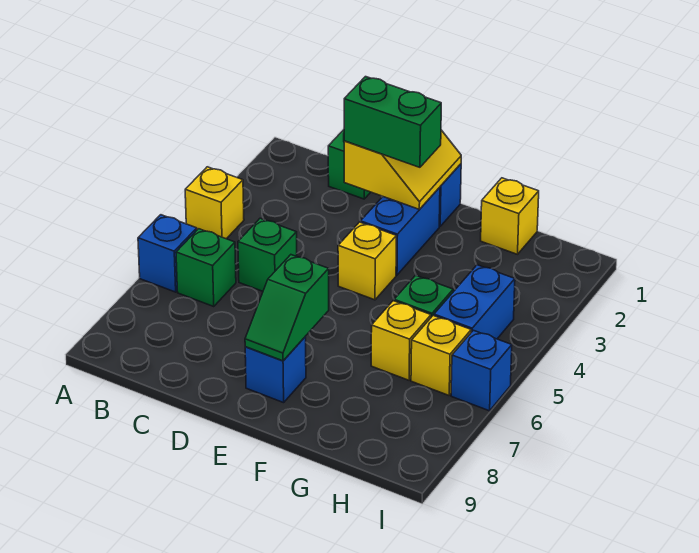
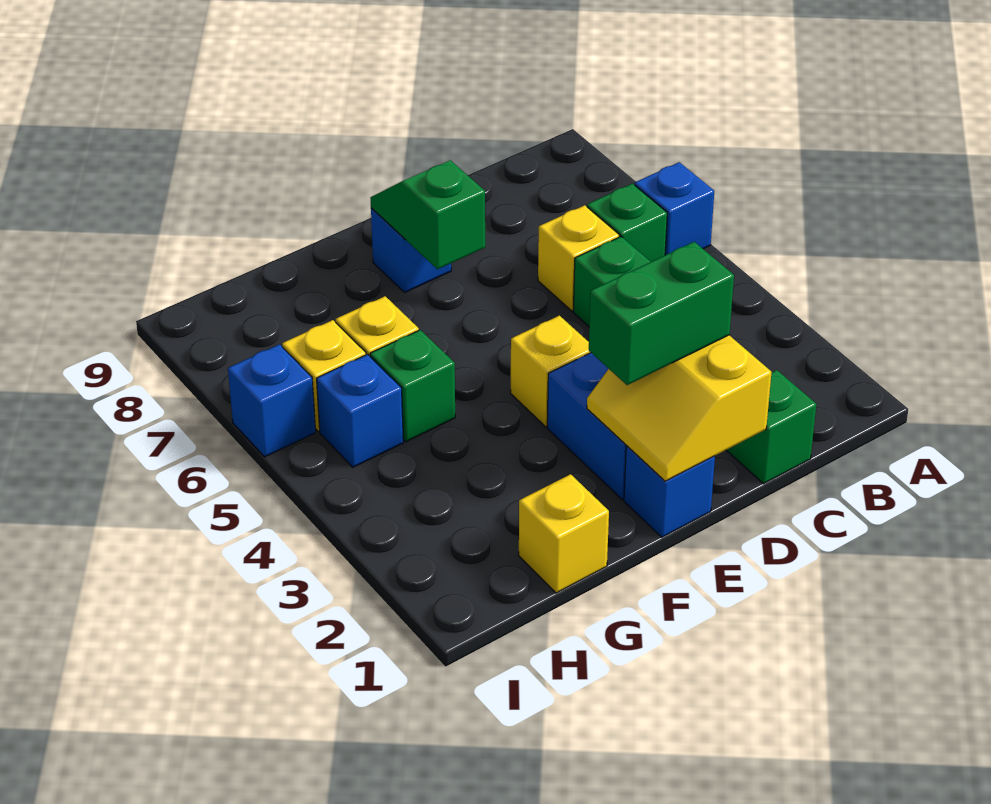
yellow 1x1 brick [185,167,244,239] -> yellow 1x1 brick moved to [538,205,619,311]
blue 1x2 brick [434,265,515,339] -> blue 1x1 brick [317,354,403,467]

